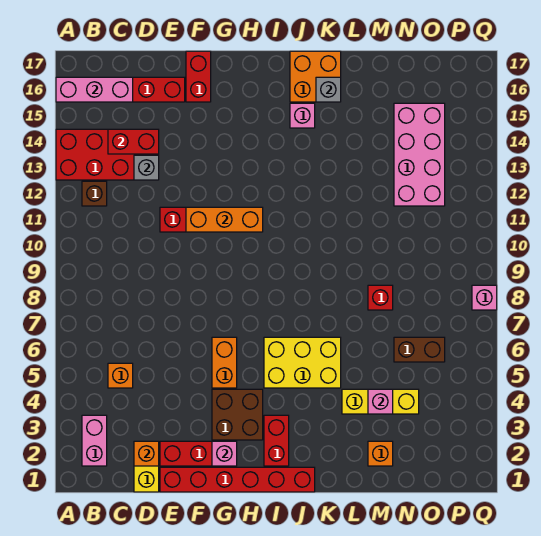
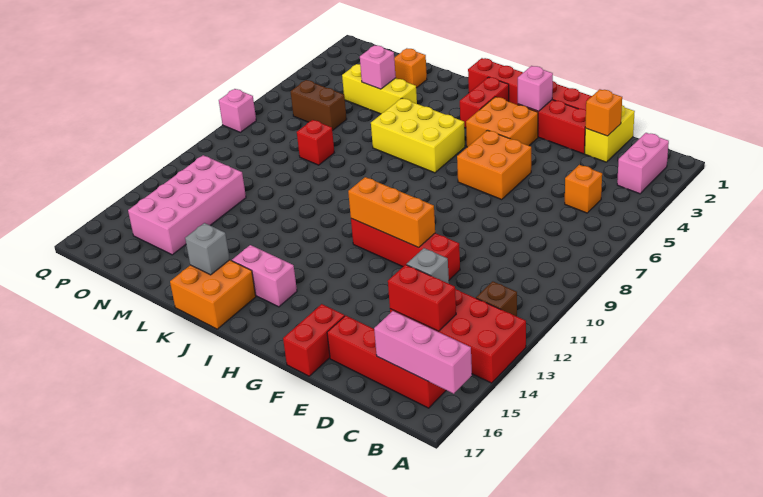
brown 2x2 brick [212,389,263,440] -> orange 2x2 brick [466,97,538,147]
orange 1x2 brick [212,337,237,388] -> orange 2x2 brick [457,130,531,200]
pink 1x1 brick [290,103,315,128] -> pink 1x2 brick [232,245,297,307]

